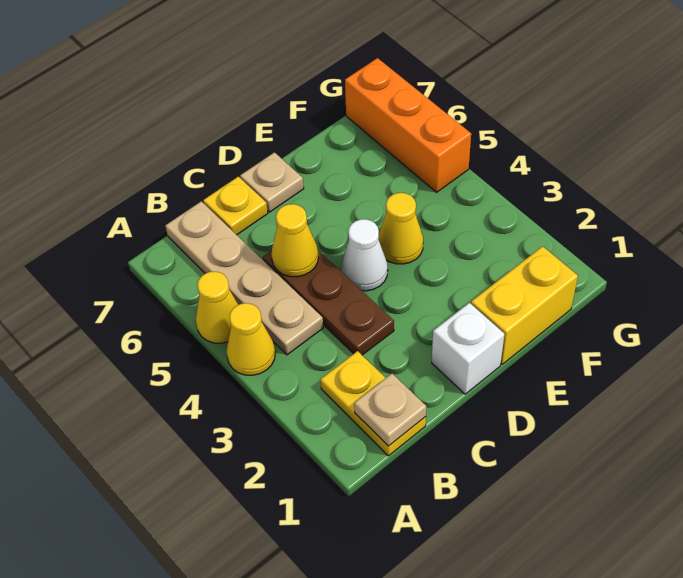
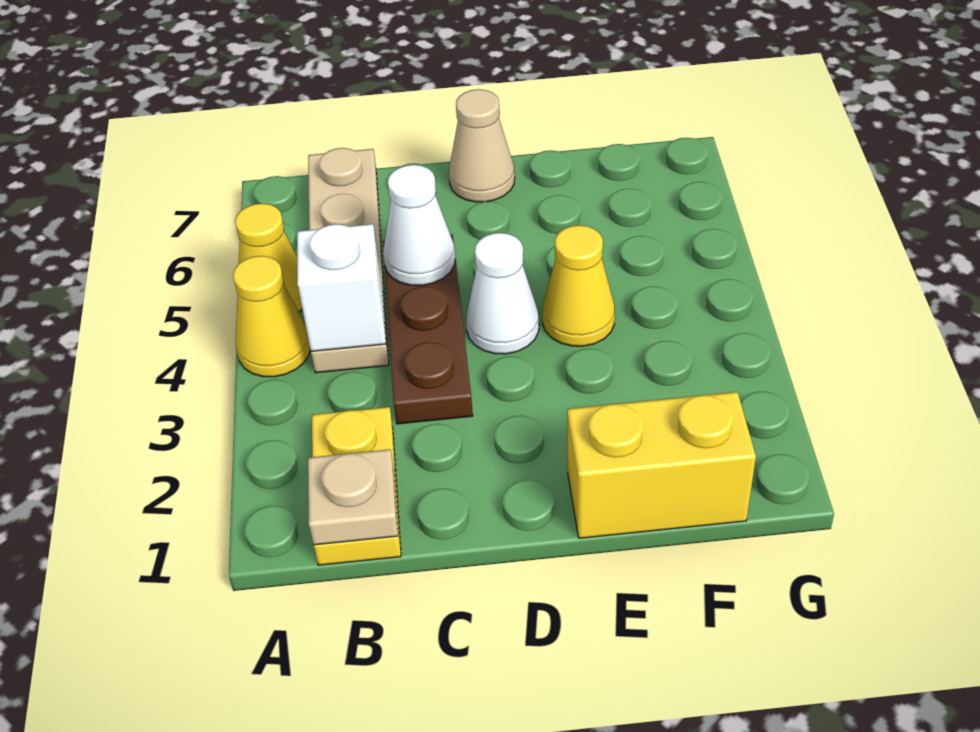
yellow 1x1 cone [271,204,318,277] -> white 1x1 cone [383,165,455,285]
yellow 1x1 plate [203,177,268,235] -> none
white 1x1 brick [432,303,504,394] -> white 1x1 brick moved to [297,224,386,351]
tan 1x1 plate [240,152,304,212] -> tan 1x1 cone [449,89,515,202]
orange 1x3 brick [345,58,471,192] -> none

